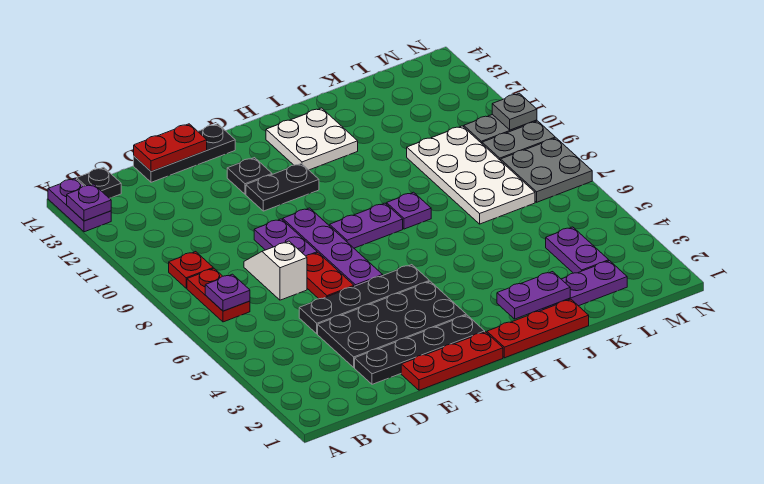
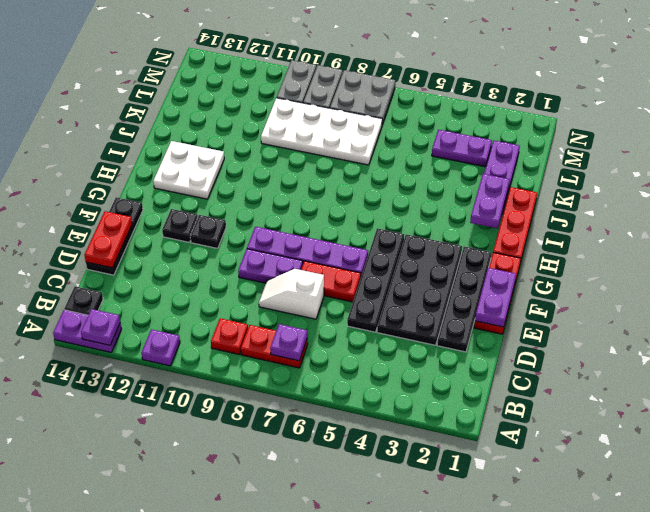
black 1x2 plate [246,164,319,211] -> black 1x1 plate [190,215,226,248]
purple 1x2 plate [330,203,403,248] -> purple 1x2 plate moved to [475,268,516,327]
purple 1x1 plate [387,192,431,229] -> purple 1x1 plate moved to [142,329,180,366]
grey 1x1 plate [492,93,537,130] -> none

